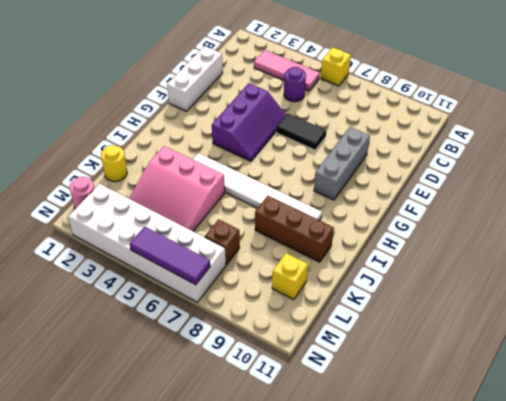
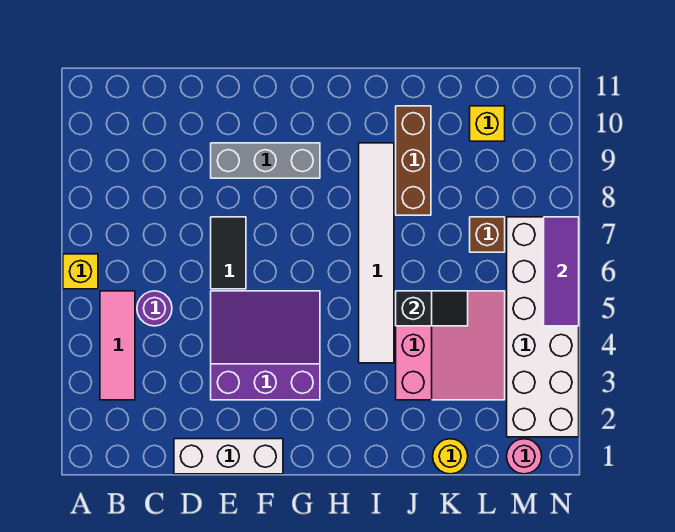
purple 2x3 slope [212,83,286,161] -> purple 3x3 slope [211,291,320,400]
none -> black 1x2 slope [396,291,468,326]

